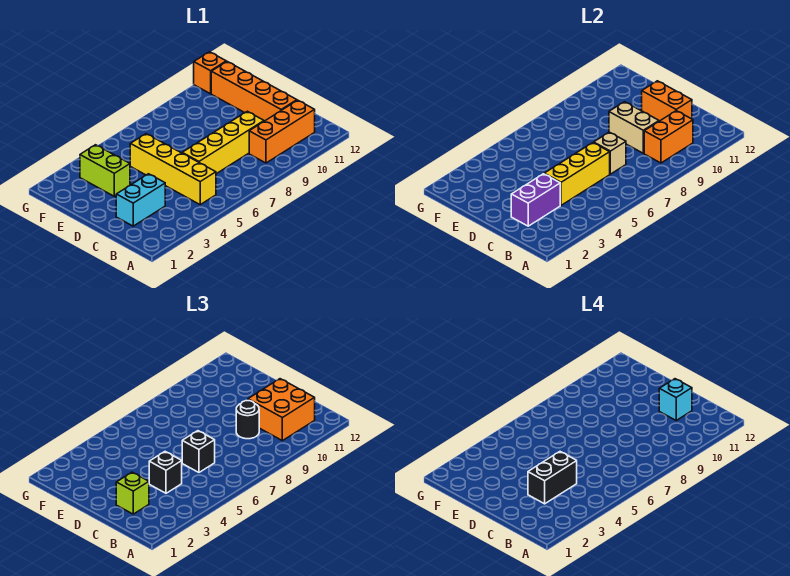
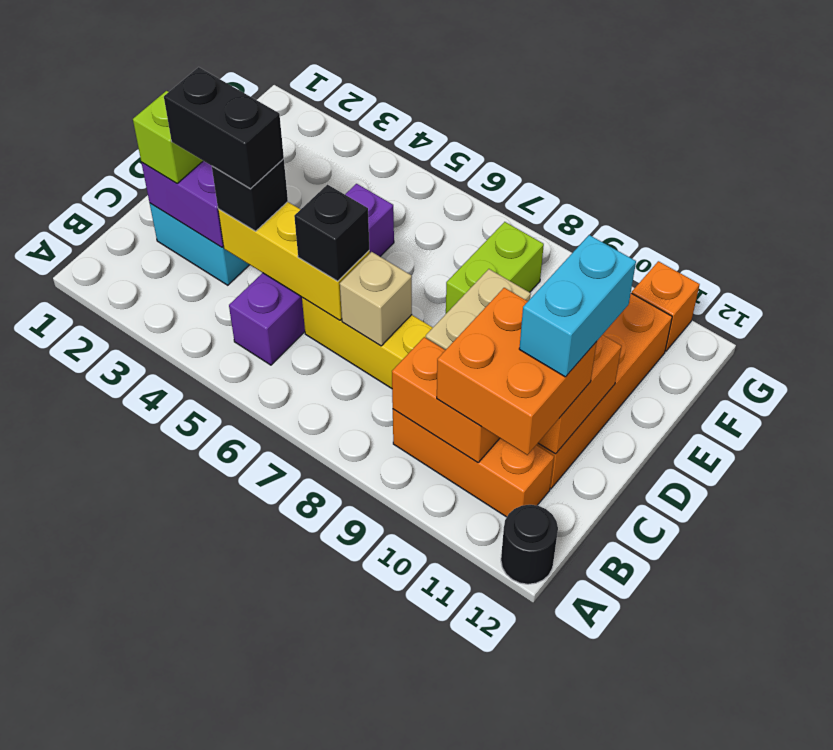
yellow 1x4 brick [130,134,216,204] -> purple 1x4 brick [229,184,394,365]
black 1x1 round brick [236,401,259,439] -> black 1x1 round brick moved to [501,505,558,584]
cyan 1x1 brick [659,379,692,420] -> cyan 1x2 brick [519,235,636,377]
lime 1x2 brick [80,145,130,196] -> lime 1x2 brick moved to [446,222,544,313]

